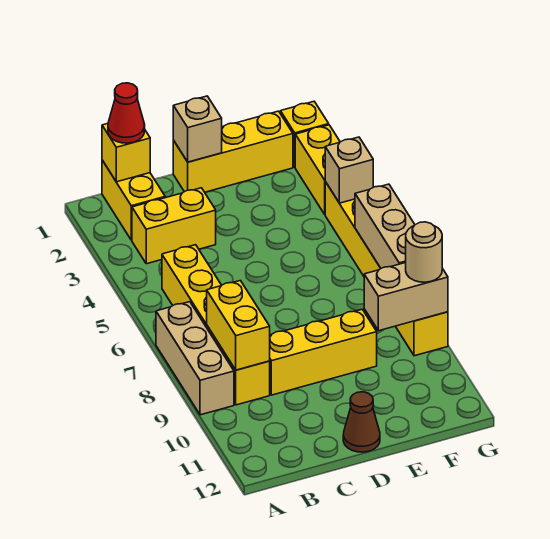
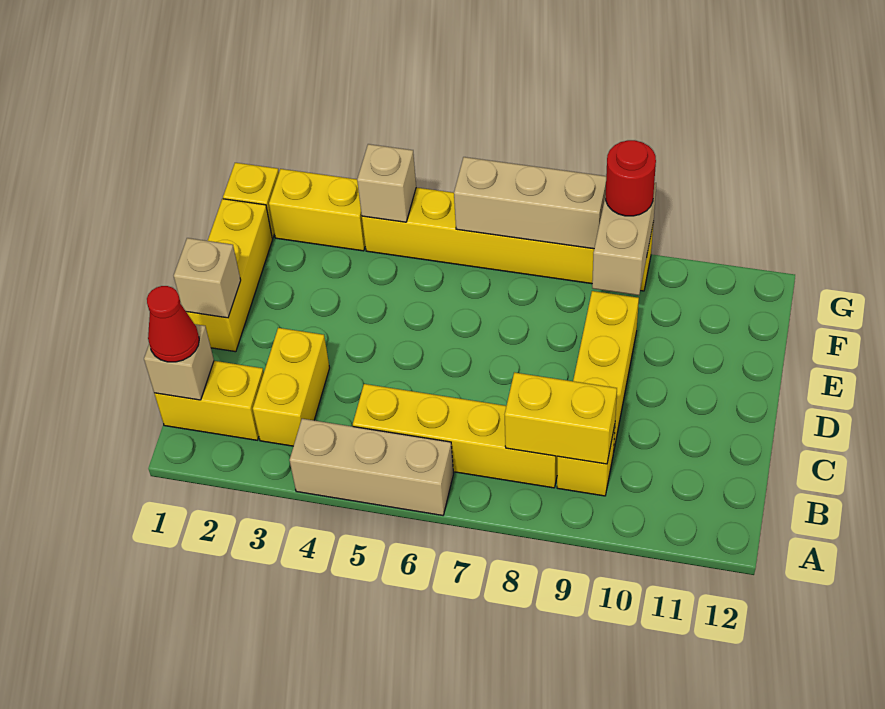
tan 1x3 brick [156,302,234,415] -> tan 1x3 brick moved to [290,419,453,515]
yellow 1x1 brick [102,124,150,182] -> tan 1x1 brick [144,324,214,400]
brown 1x1 cone [343,392,380,452] -> none
tan 1x1 round brick [406,222,442,282] -> red 1x1 round brick [606,140,656,216]

